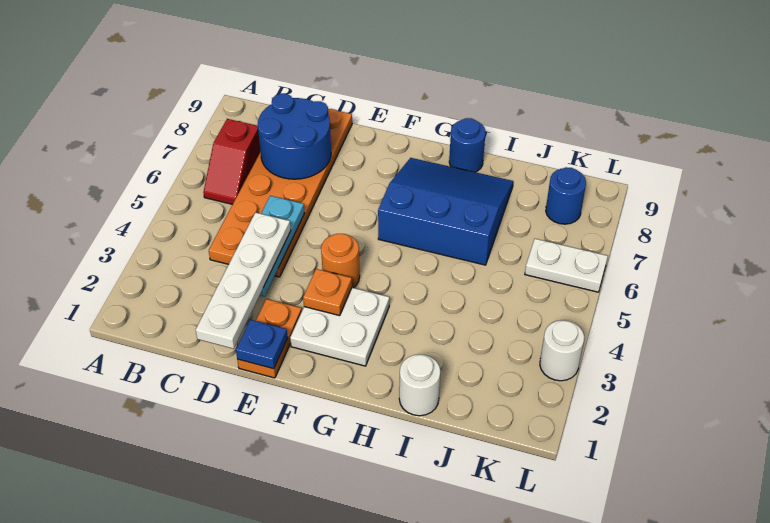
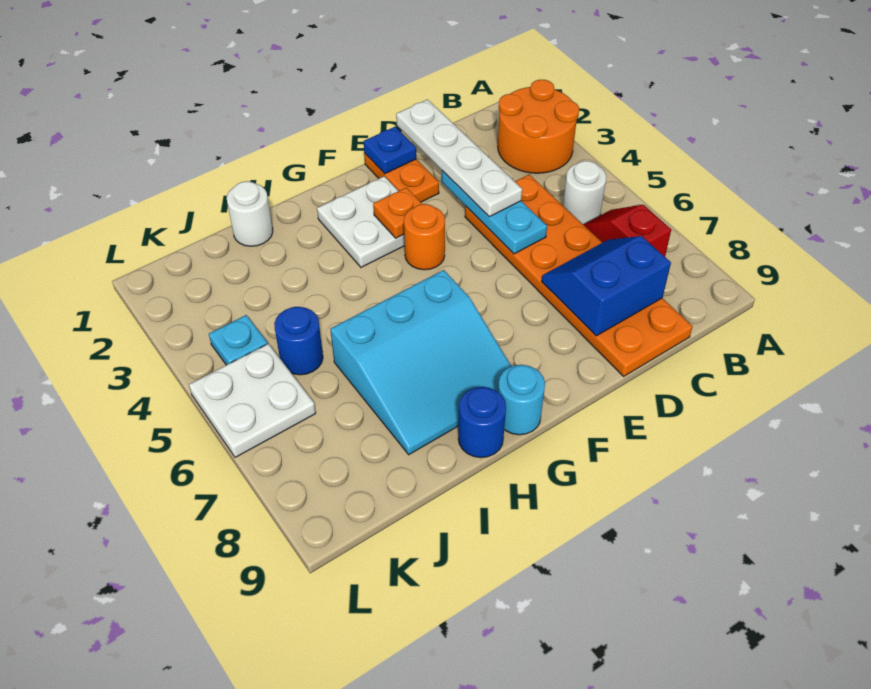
none -> orange 2x2 round brick [498,80,579,173]
blue 2x2 round brick [258,94,331,179] -> blue 2x2 slope [542,236,671,336]
blue 3x3 slope [378,158,513,265] -> cyan 3x3 slope [330,270,511,455]
none -> cyan 1x1 round brick [498,365,545,435]
none -> cyan 1x1 plate [209,315,268,365]
white 1x2 plate [525,239,608,292] -> white 2x2 plate [189,344,316,457]
blue 1x1 round brick [546,167,586,224] -> blue 1x1 round brick moved to [274,307,323,375]
white 1x1 round brick [540,320,584,381] -> white 1x1 round brick moved to [563,161,606,224]

